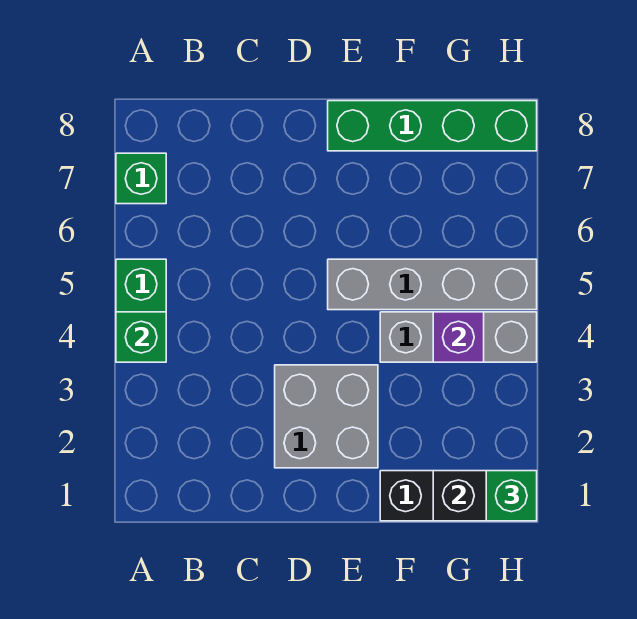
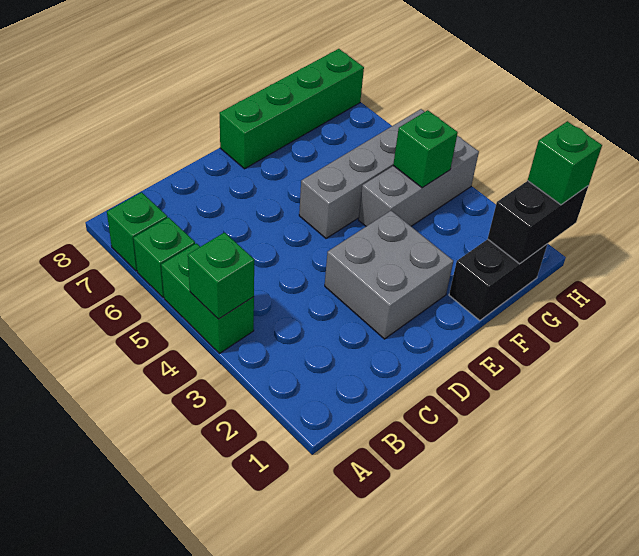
none -> green 1x1 brick [134,217,195,297]
purple 1x1 brick [433,312,484,362] -> green 1x1 brick [393,110,458,188]

